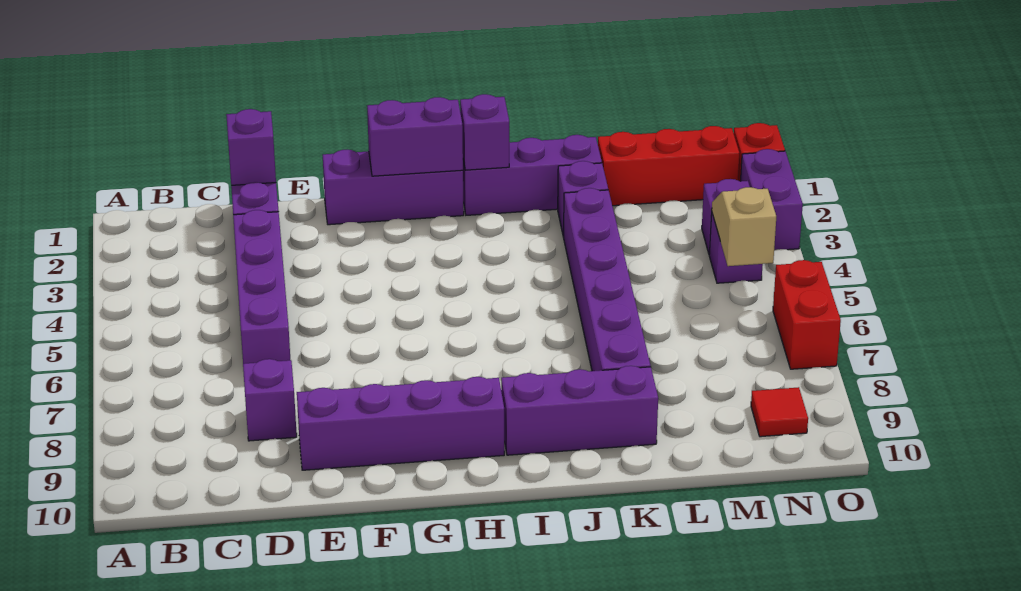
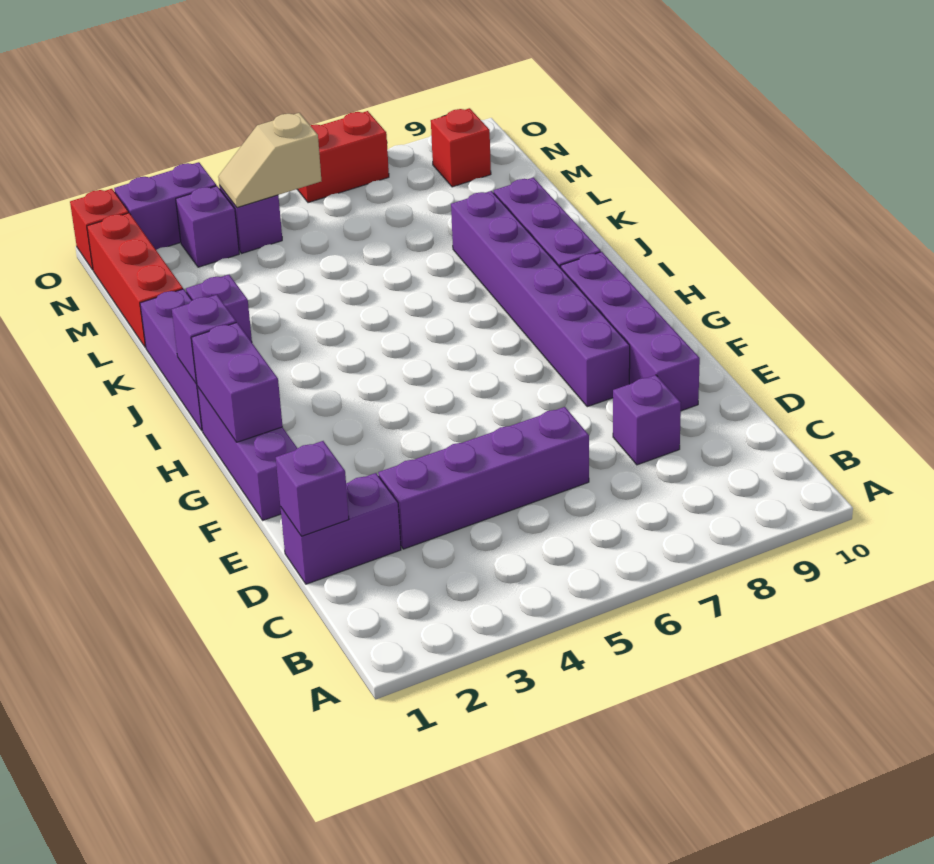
purple 1x6 brick [563,188,651,371] -> purple 1x6 brick turned to [451,191,630,407]
red 1x1 tile [751,387,808,437] -> red 1x1 brick [431,108,491,187]

